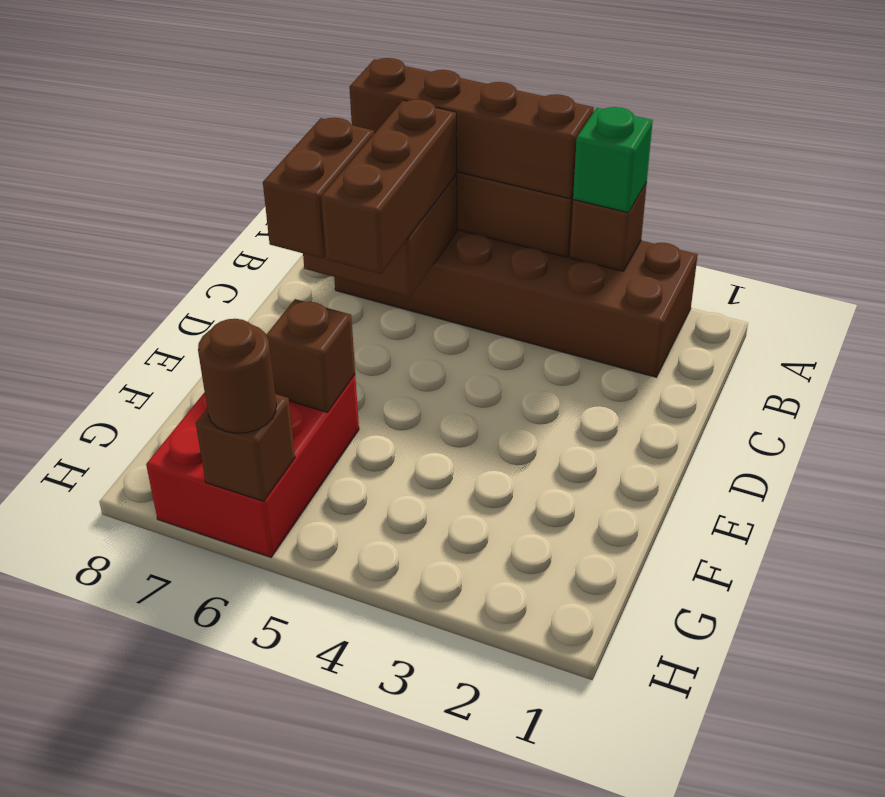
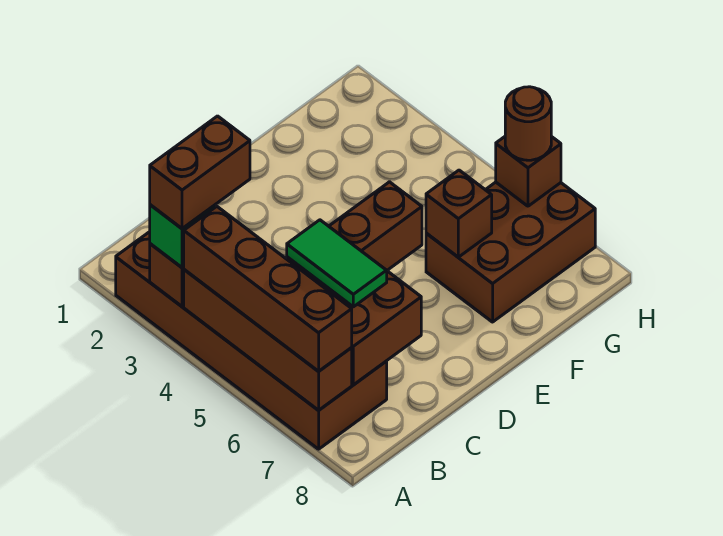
none -> green 1x2 tile [287,220,387,307]
brown 1x2 brick [263,118,374,259] -> brown 1x2 brick moved to [150,116,250,229]
red 2x3 brick [146,375,359,557] -> brown 2x3 brick [426,182,595,322]

